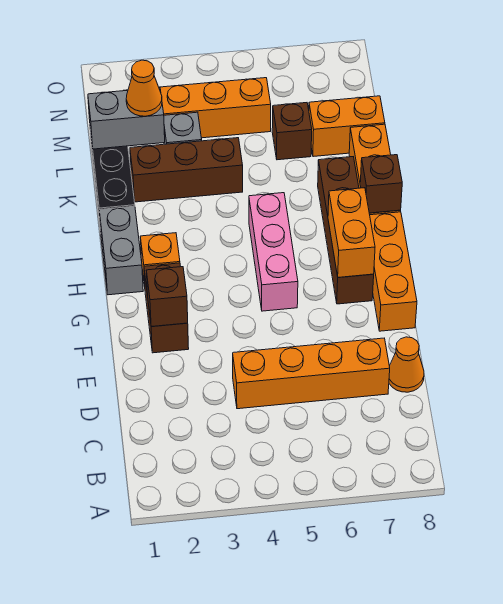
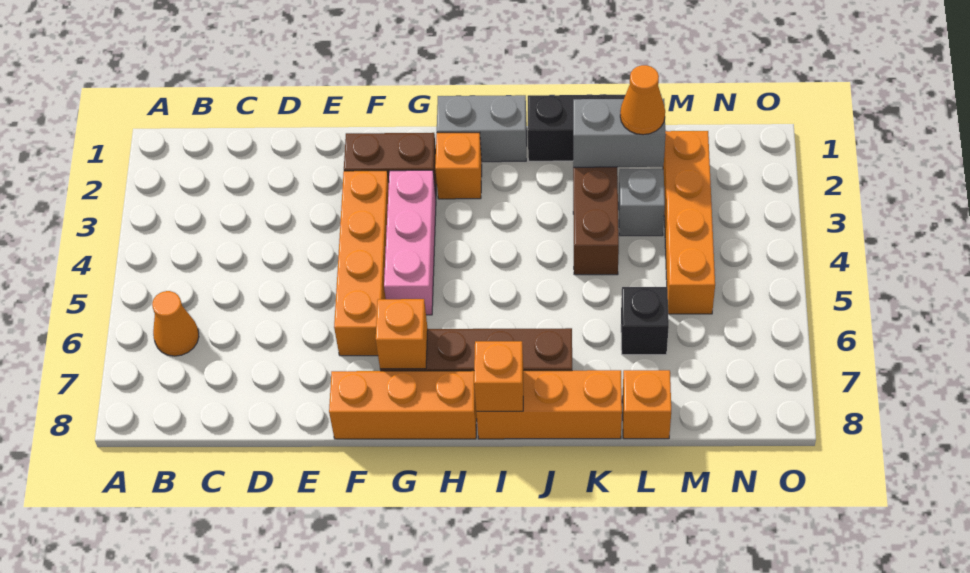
orange 1x4 brick [233,338,390,409] -> orange 1x4 brick moved to [334,171,389,356]
orange 1x1 cone [389,337,424,392] -> orange 1x1 cone moved to [152,291,199,356]
brown 1x1 brick [146,267,188,327] -> none
pink 1x3 brick [249,193,298,311] -> pink 1x3 brick turned to [384,170,436,315]
orange 1x2 brick [328,188,375,277] -> orange 1x1 brick [376,299,428,369]
brown 1x1 brick [360,155,402,213] -> orange 1x1 brick [474,341,523,411]
grey 1x2 brick [88,88,165,149] -> grey 1x2 brick turned to [573,99,666,167]
brown 1x1 brick [272,103,312,160] -> black 1x1 brick [621,287,669,355]
orange 1x2 brick [309,96,385,157] -> orange 1x1 brick [622,370,671,439]

